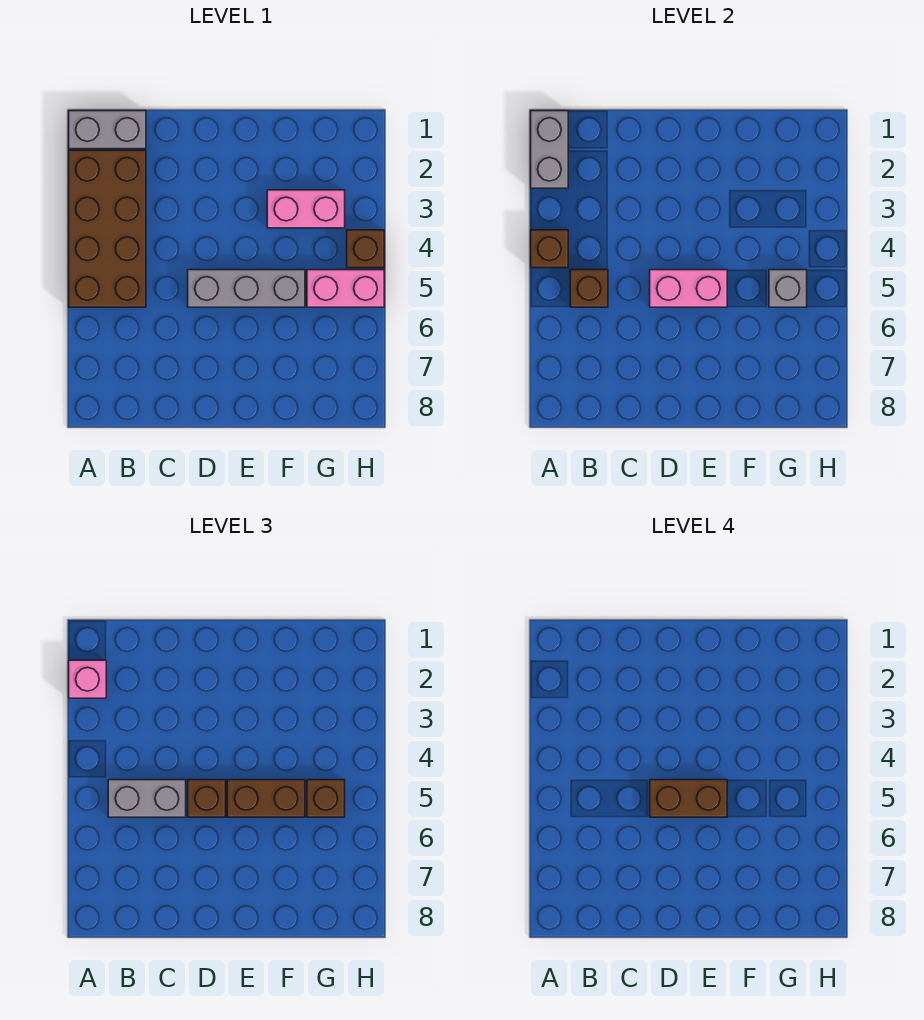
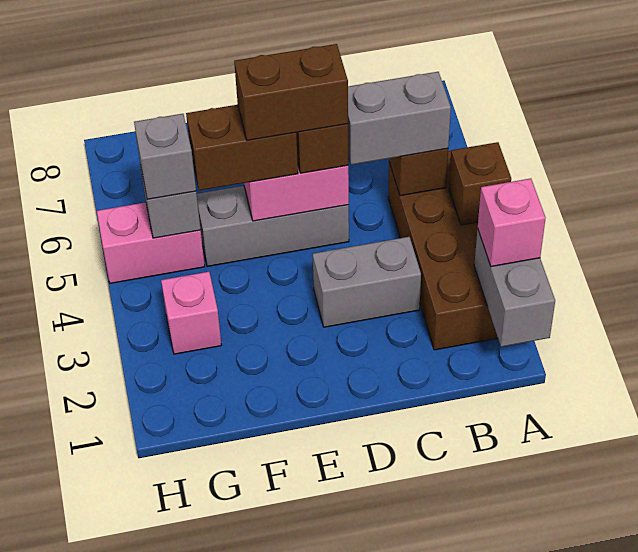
grey 1x2 brick [69,111,146,149] -> grey 1x2 brick moved to [313,237,421,327]
pink 1x2 brick [267,190,345,228] -> pink 1x1 brick [161,272,221,354]
brown 1x1 brick [307,780,345,817] -> grey 1x1 brick [134,114,196,199]
brown 1x1 brick [347,230,384,268] -> none

